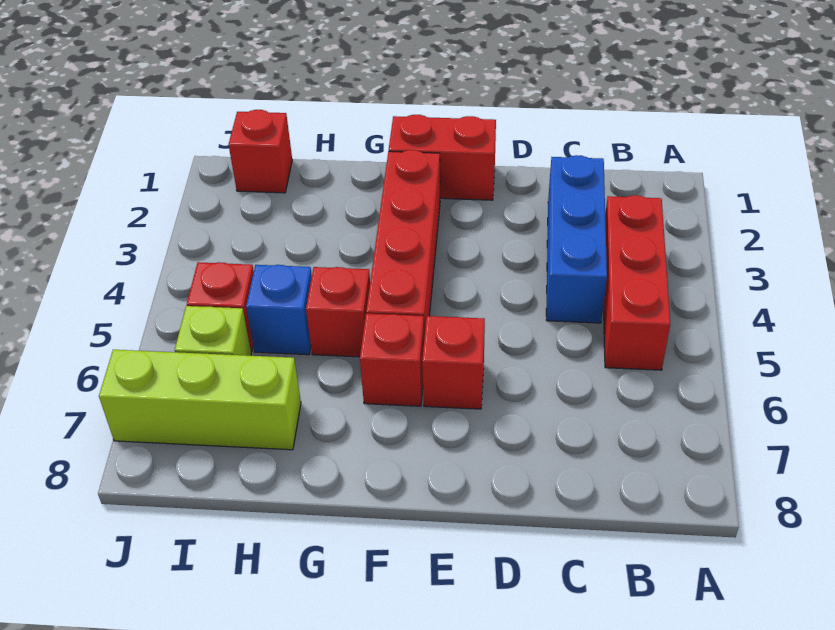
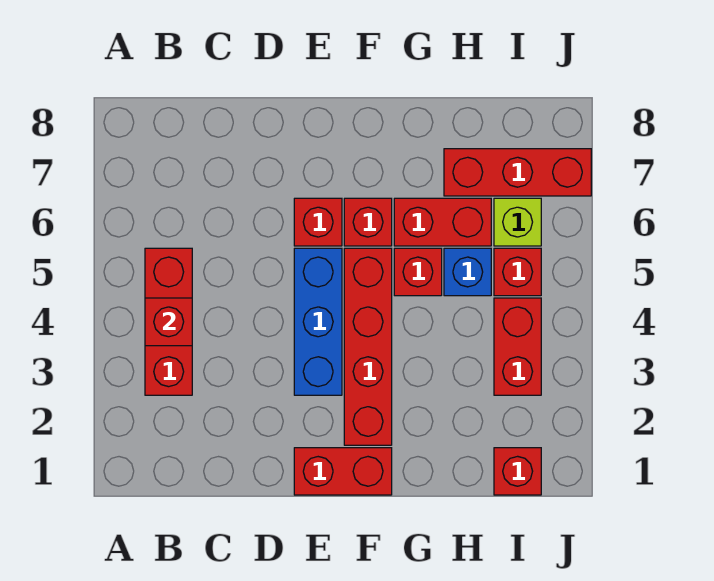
none -> red 1x1 brick [145,298,192,346]
blue 1x3 brick [546,155,607,323] -> blue 1x3 brick moved to [294,248,342,395]
none -> red 1x2 brick [394,198,491,246]
lime 1x3 brick [99,350,301,450] -> red 1x3 brick [444,149,591,196]
none -> red 1x2 brick [494,298,541,395]

